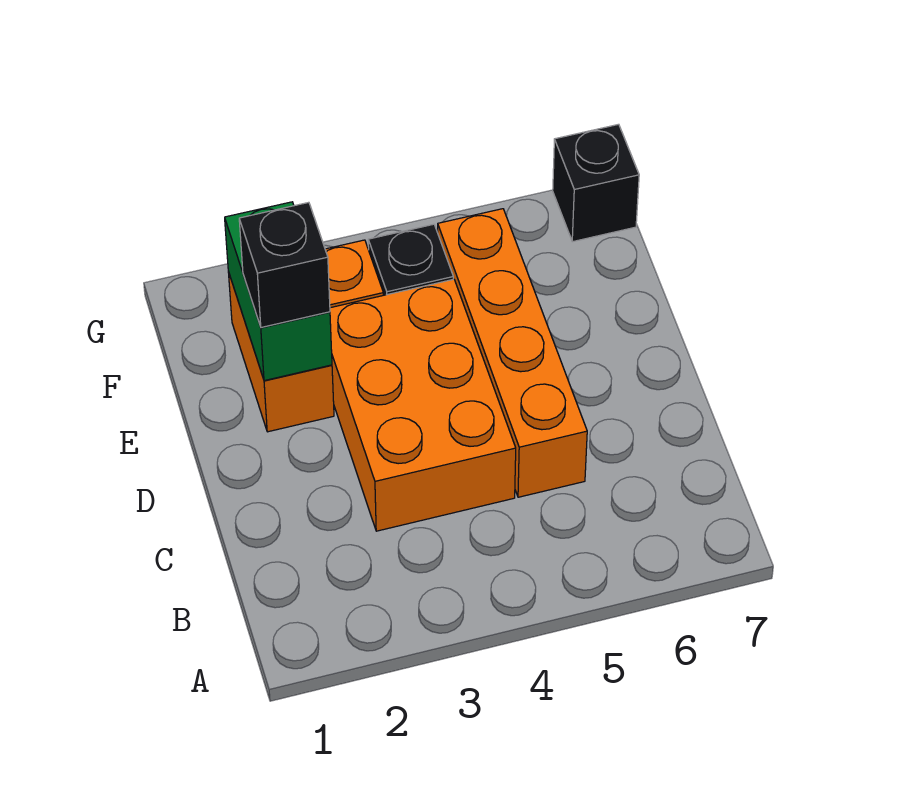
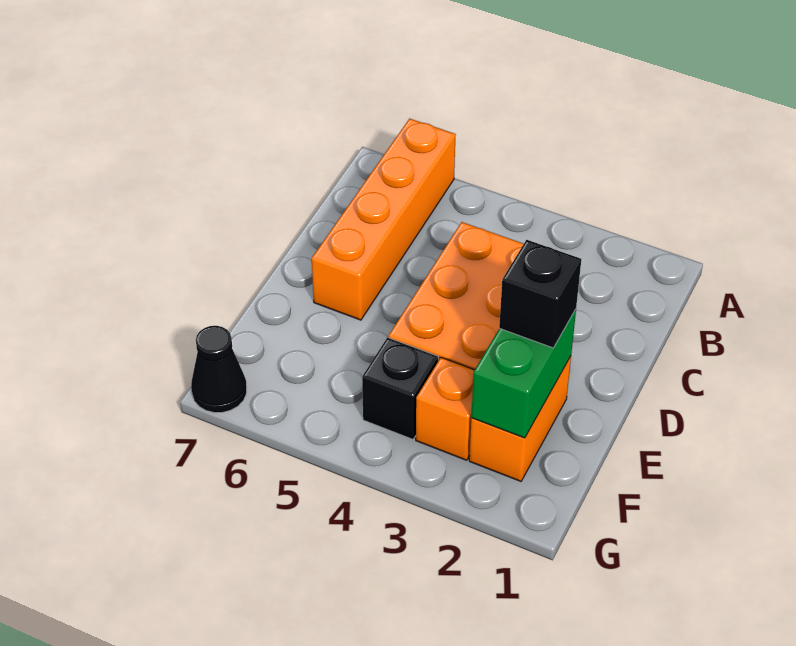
orange 1x4 brick [438,209,587,497] -> orange 1x4 brick moved to [312,119,456,320]
black 1x1 brick [553,124,639,242] -> black 1x1 cone [191,326,247,413]

